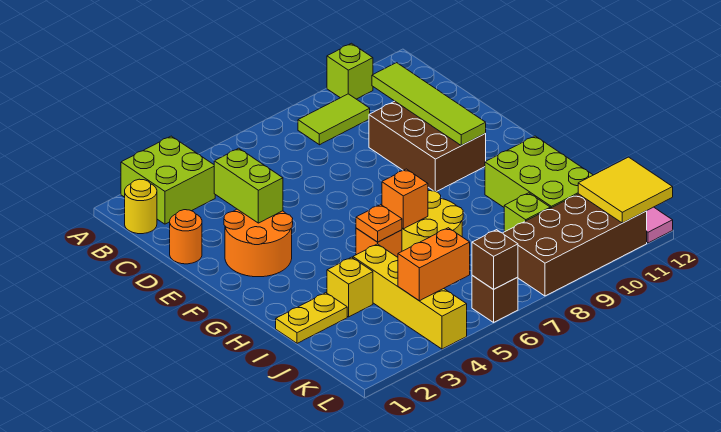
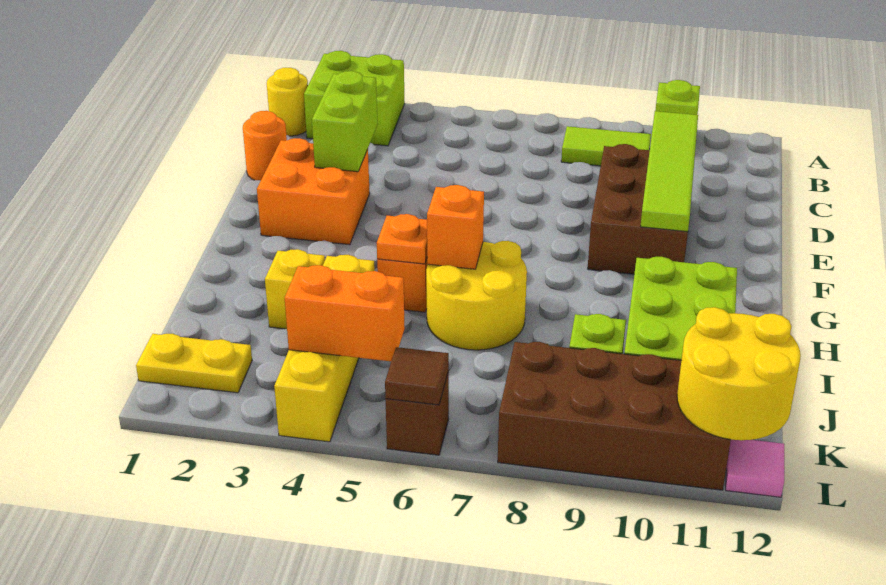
orange 2x2 round brick [224,209,293,277] -> orange 2x2 brick [257,138,370,245]
yellow 1x2 plate [276,293,347,343] -> yellow 1x2 plate moved to [136,334,252,393]
yellow 2x2 tile [578,157,673,223] -> yellow 2x2 round brick [677,307,801,440]
brown 1x1 brick [472,230,518,289] -> brown 1x1 tile [385,347,449,405]

